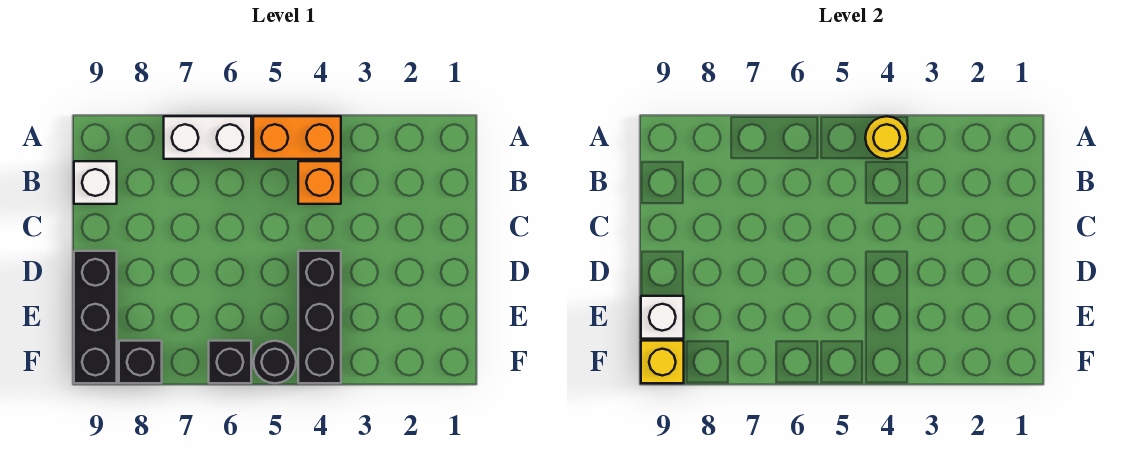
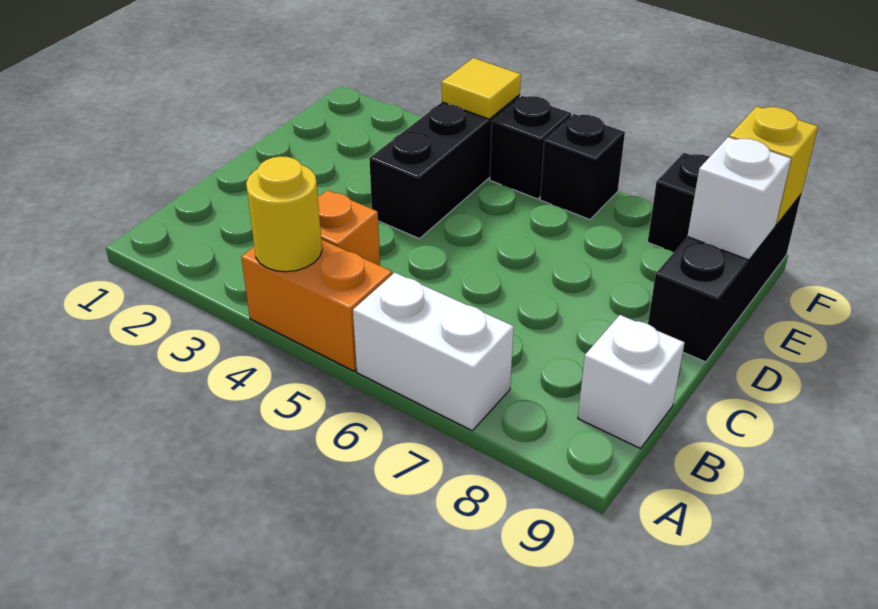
none -> yellow 1x1 tile [442,58,521,119]
black 1x1 round brick [254,341,296,383] -> black 1x1 brick [490,96,571,199]

